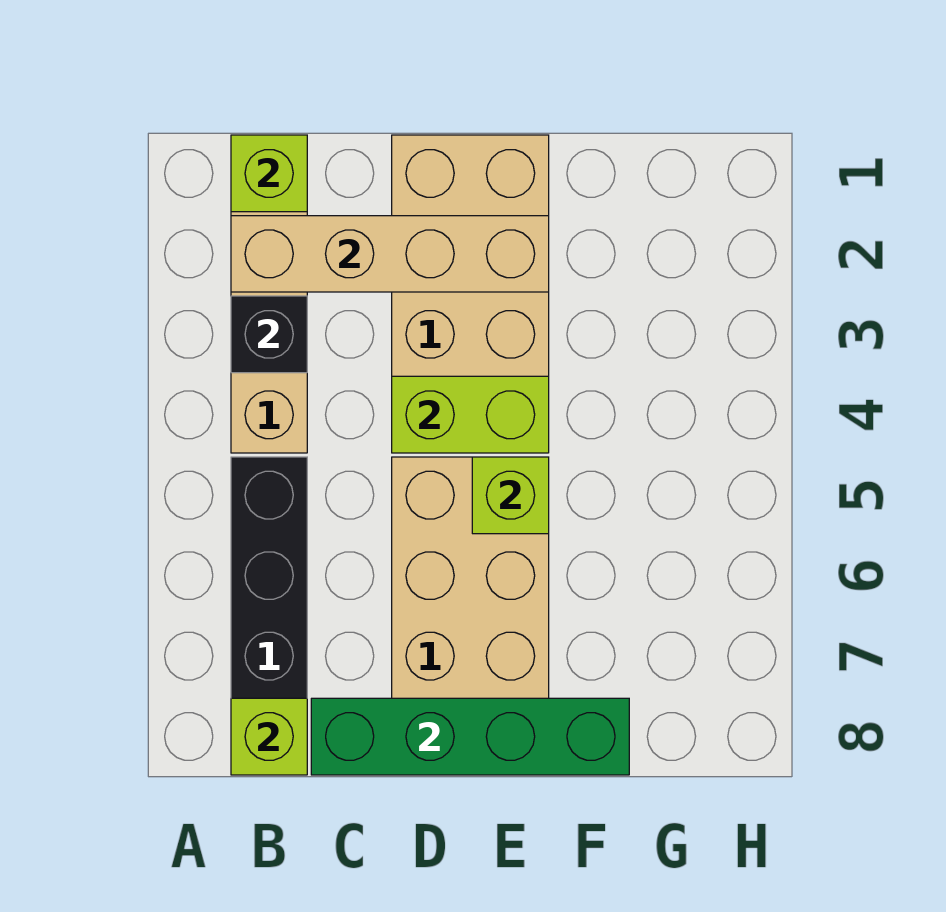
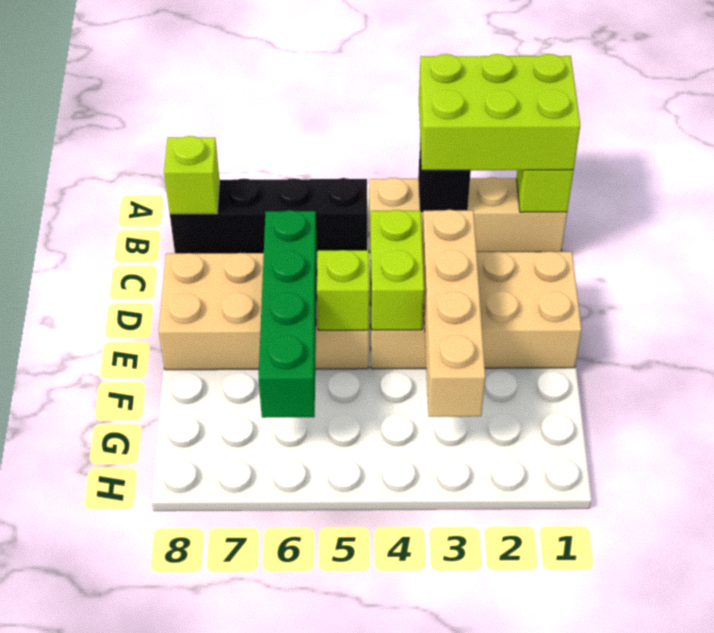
none -> lime 2x3 brick [419,54,580,171]
tan 1x4 brick [231,216,549,292] -> tan 1x4 brick moved to [422,210,485,417]
green 1x4 brick [311,698,629,775] -> green 1x4 brick moved to [259,210,317,418]

